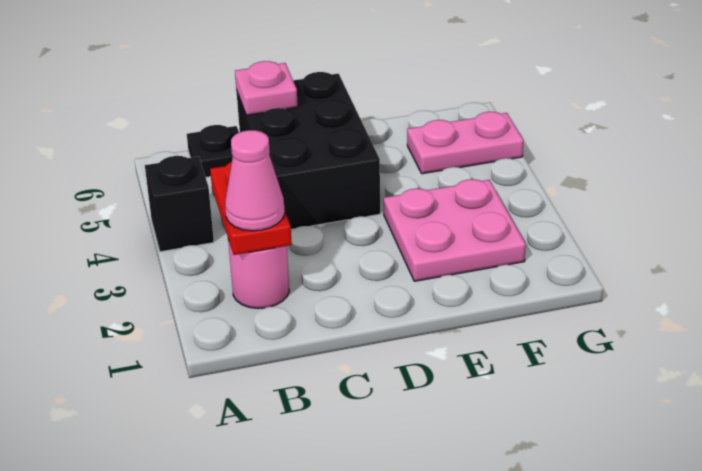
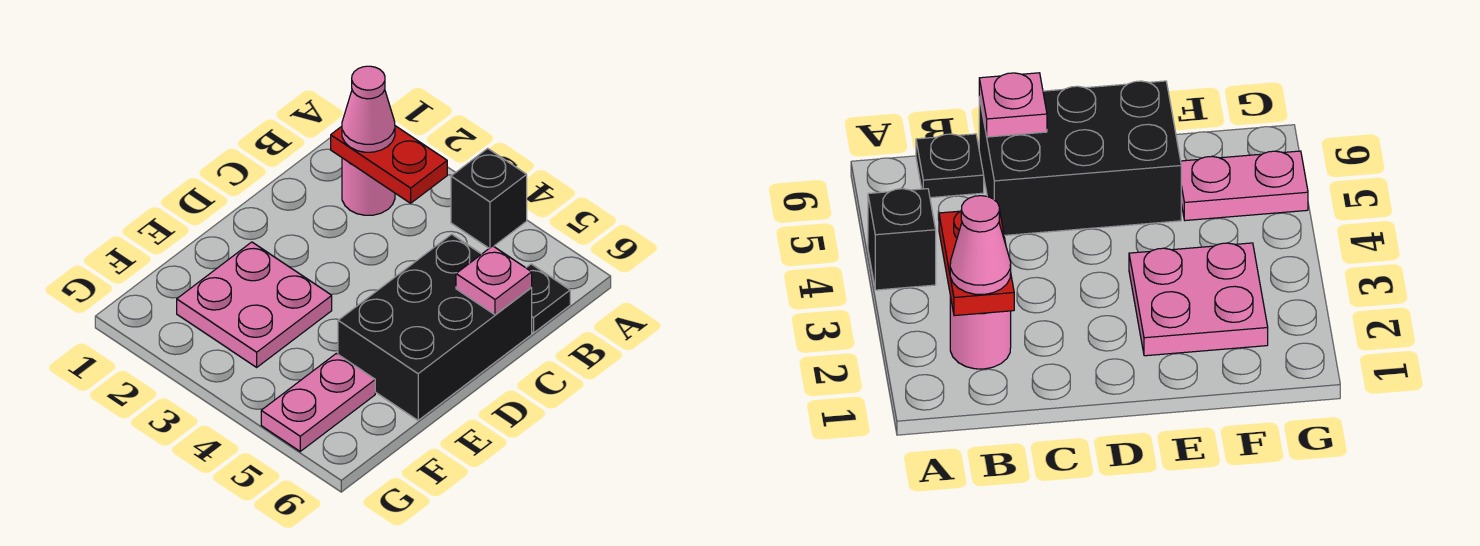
black 2x3 brick [236,72,380,229] -> black 2x3 brick turned to [338,234,532,420]

